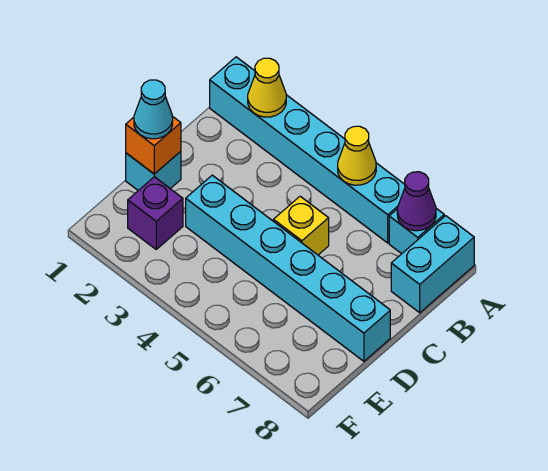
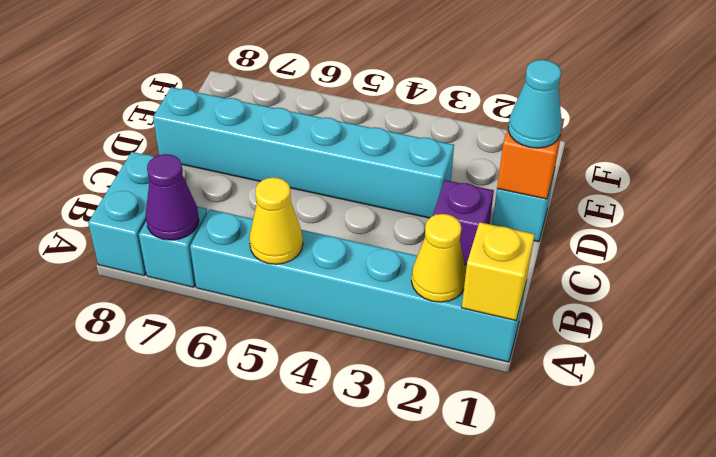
yellow 1x1 brick [273,196,329,255] -> yellow 1x1 brick moved to [462,222,535,320]
purple 1x1 brick [128,177,183,249] -> purple 1x1 brick moved to [433,180,494,266]

